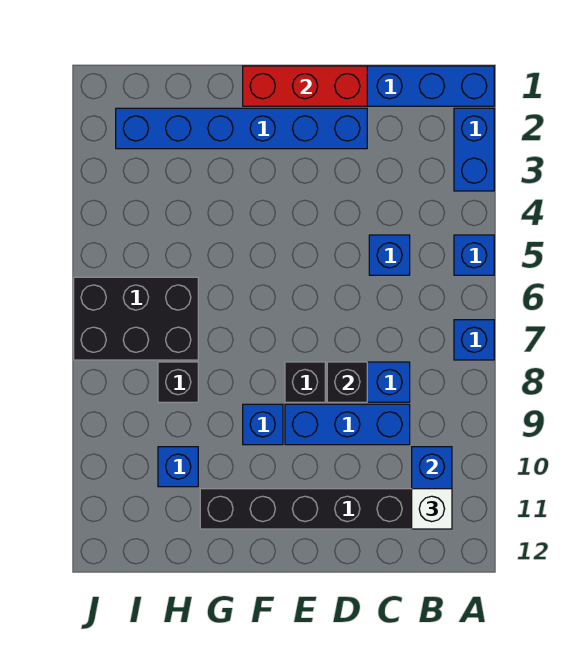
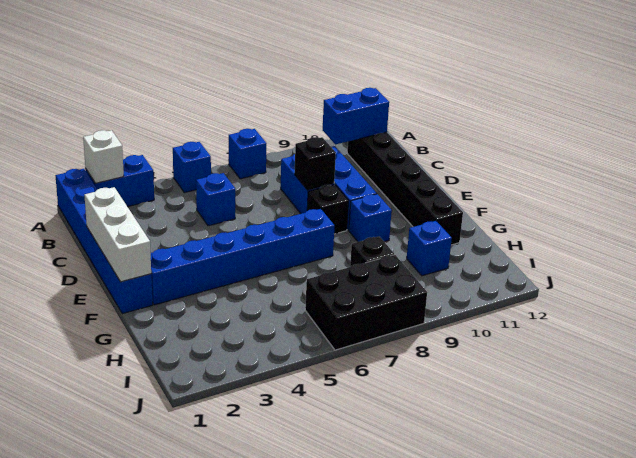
white 1x1 brick [412,489,452,529] -> white 1x1 brick moved to [83,130,124,183]
red 1x3 brick [243,66,367,106] -> white 1x3 brick [84,187,151,282]
blue 1x6 brick [116,108,367,149] -> blue 1x6 brick turned to [151,209,335,305]
black 2x3 brick [74,277,198,360] -> black 2x3 brick turned to [305,255,427,350]

